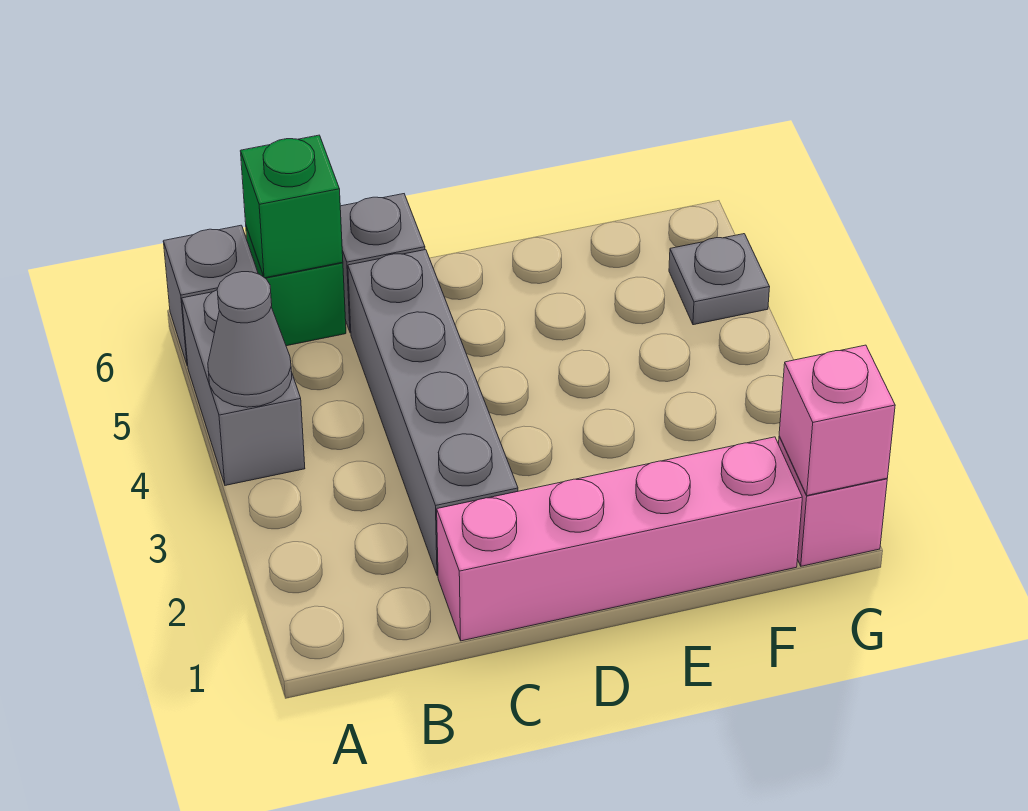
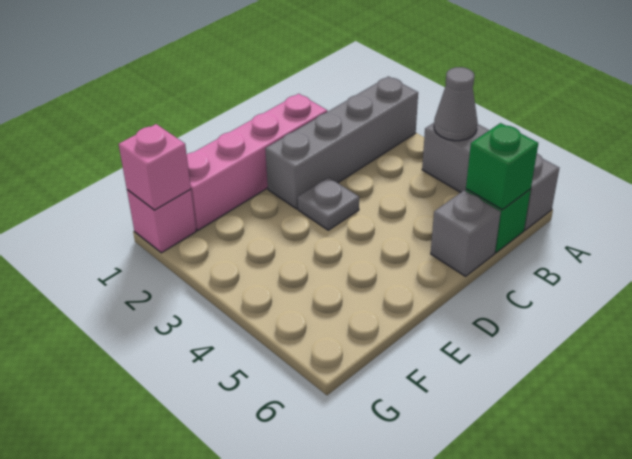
grey 1x4 brick [348,250,518,576] -> grey 1x4 brick turned to [265,76,418,209]
grey 1x1 plate [669,234,770,325] -> grey 1x1 plate moved to [298,177,359,230]

